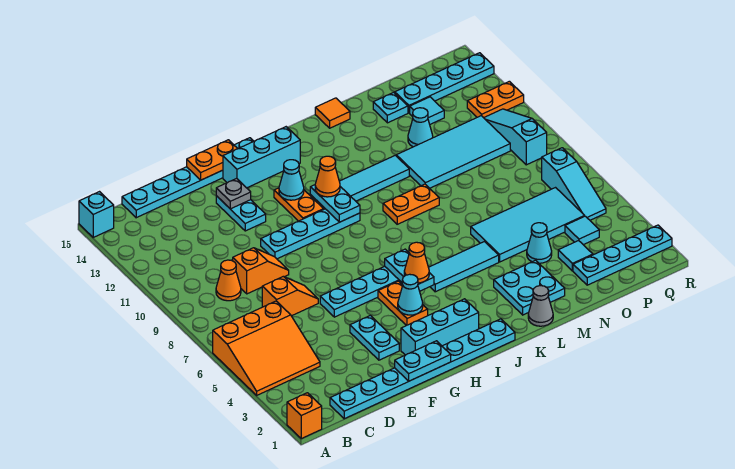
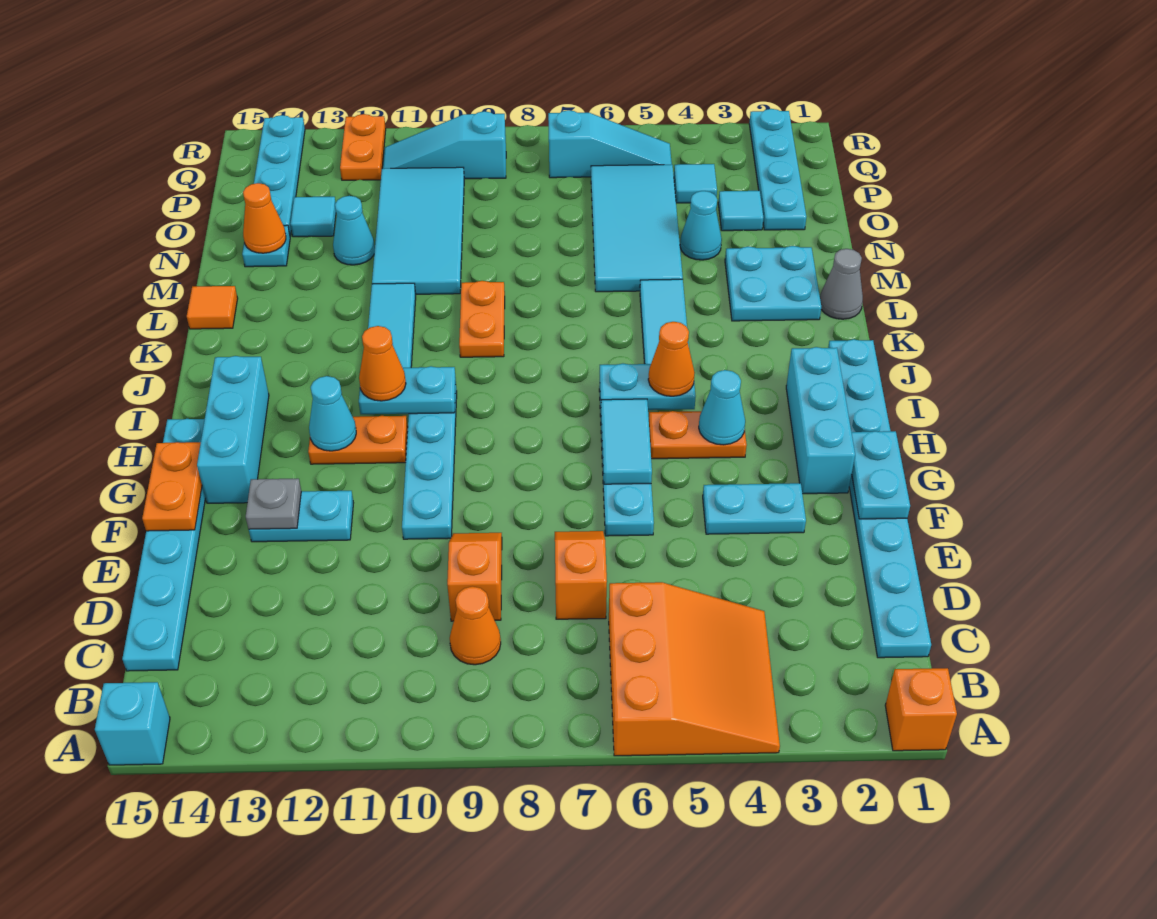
none -> cyan 1x2 tile [601,399,652,484]
none -> orange 1x1 cone [243,183,286,253]

